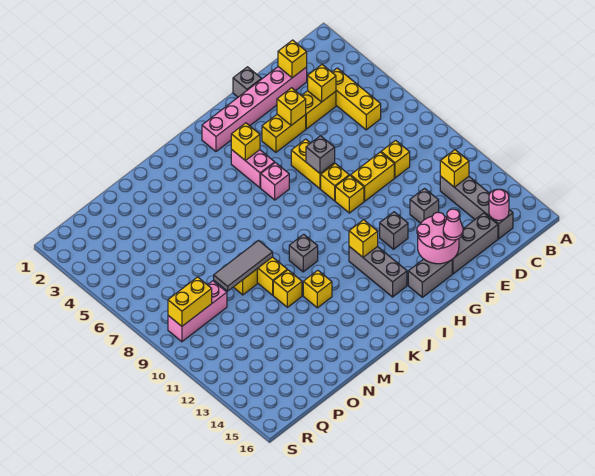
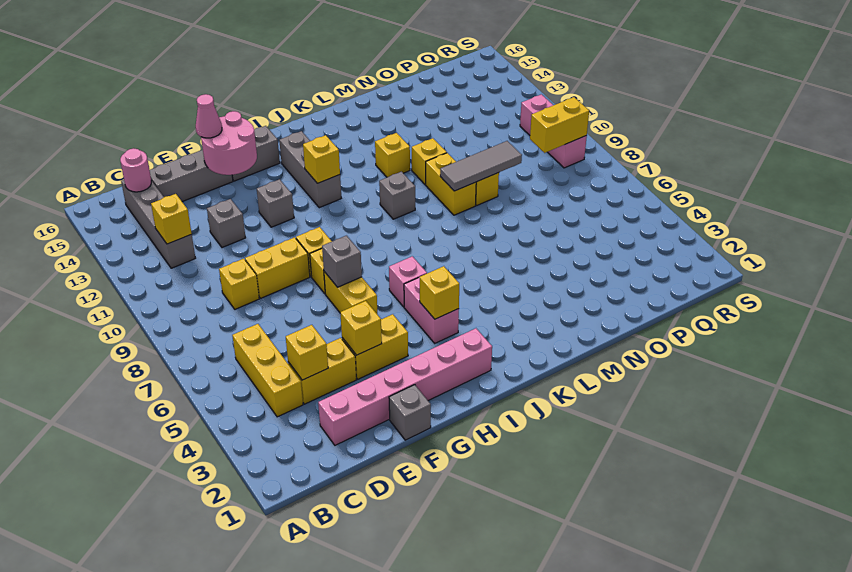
yellow 1x1 brick [278,40,307,78] -> none
pink 1x3 brick [168,281,227,342] -> pink 1x3 brick turned to [520,94,587,168]

